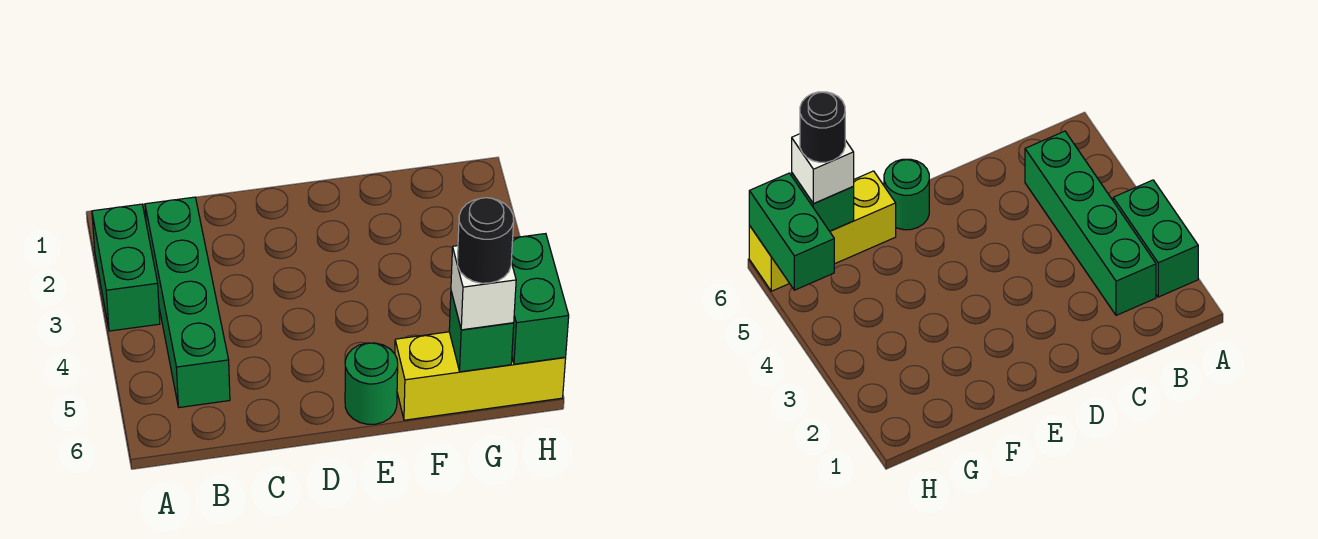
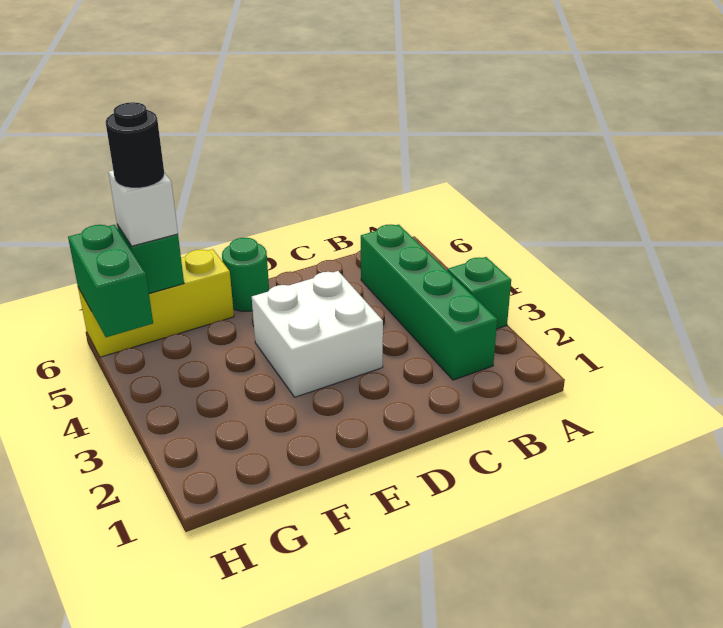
green 1x2 brick [92,204,160,331] -> green 1x1 brick [447,257,511,329]
none -> white 2x2 brick [252,271,383,397]

